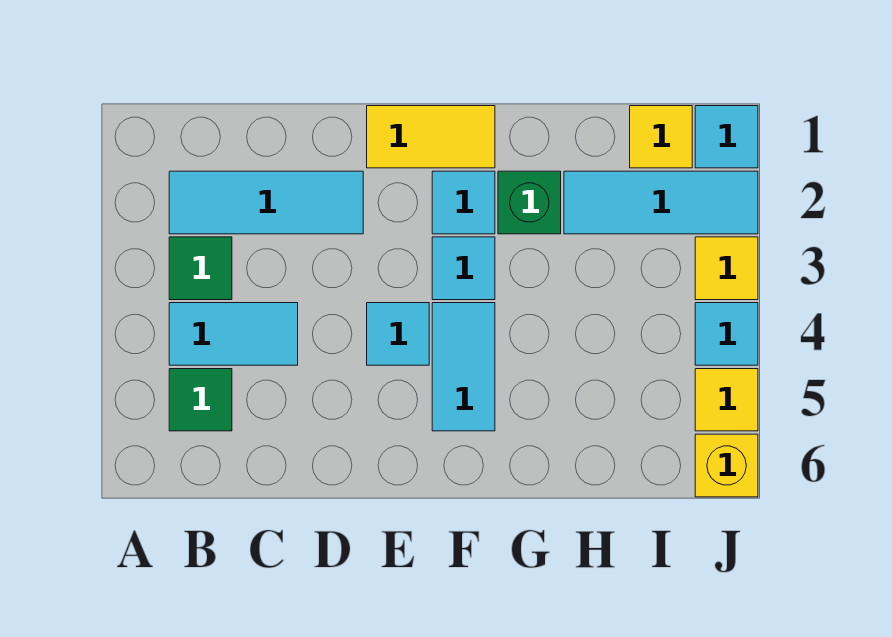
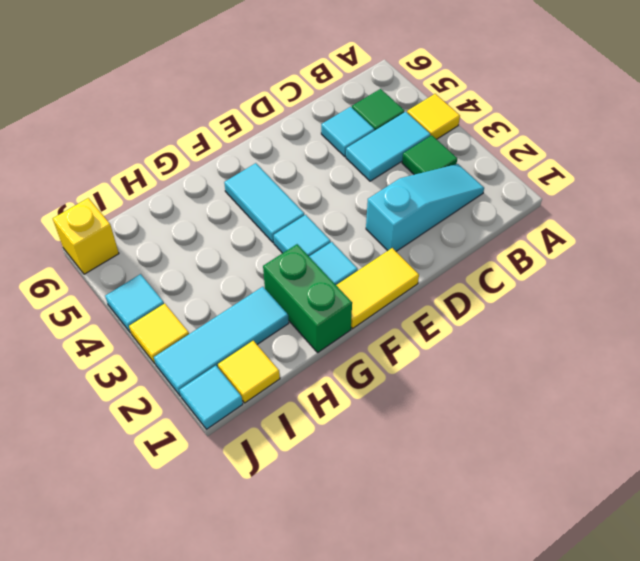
cyan 1x3 tile [169,171,363,234] -> cyan 1x3 slope [366,164,484,251]
cyan 1x1 tile [367,303,429,365] -> cyan 1x1 tile moved to [321,107,374,156]
green 1x1 brick [498,171,561,234] -> green 1x2 brick [263,244,352,352]
yellow 1x1 tile [695,369,758,431] -> yellow 1x1 tile moved to [407,94,460,139]

